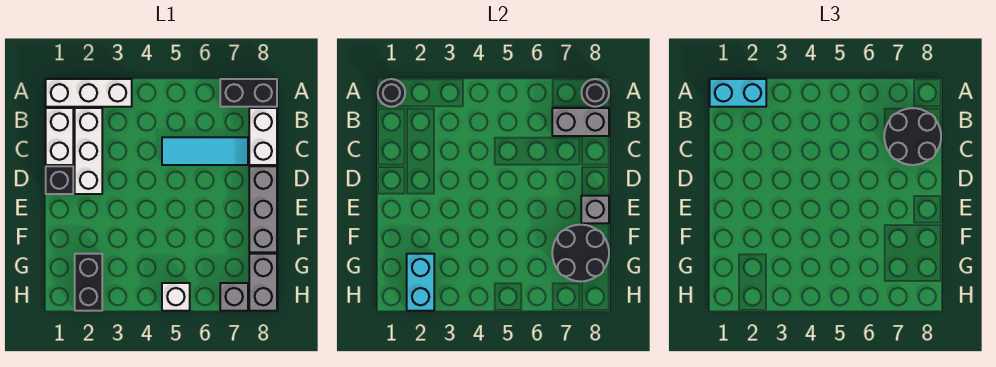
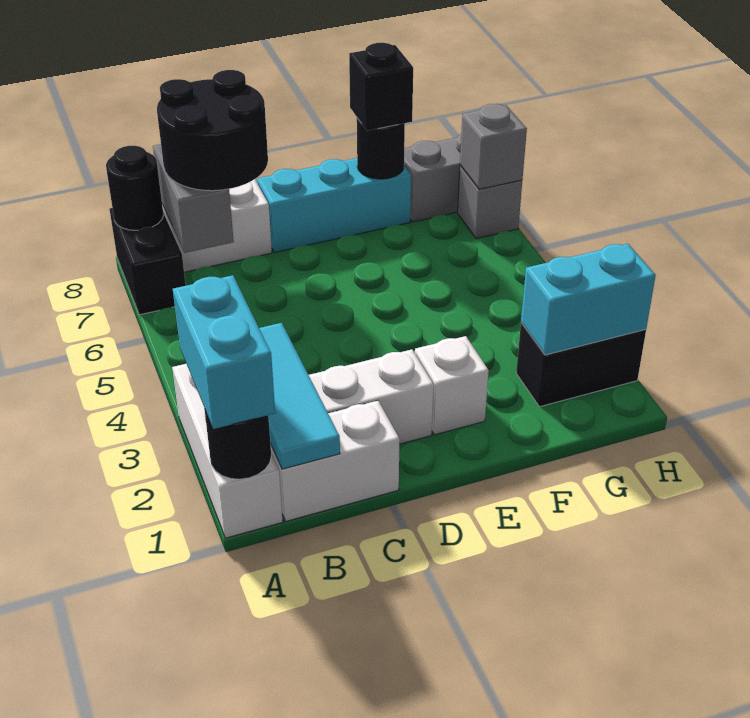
cyan 1x3 tile [162,137,248,165] -> cyan 1x3 tile moved to [259,323,340,469]
black 1x1 brick [46,166,73,194] -> black 1x1 brick moved to [349,43,413,131]
grey 1x3 brick [249,166,277,252] -> cyan 1x3 brick [257,158,411,252]
grey 1x1 brick [581,196,609,223] -> grey 1x1 brick moved to [460,104,527,189]
black 2x2 round brick [552,225,609,281] -> black 1x1 round brick [357,118,405,179]
white 1x1 brick [162,283,190,311] -> white 1x1 brick moved to [415,336,489,435]

